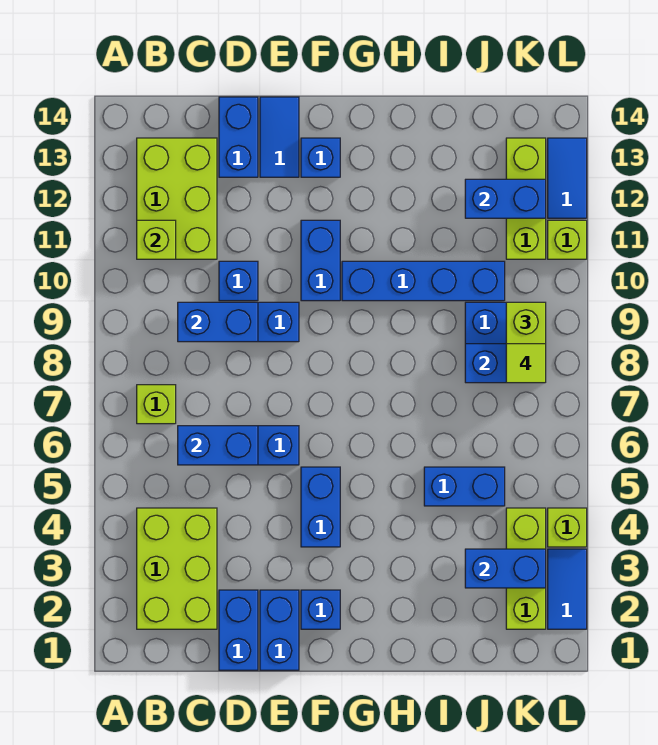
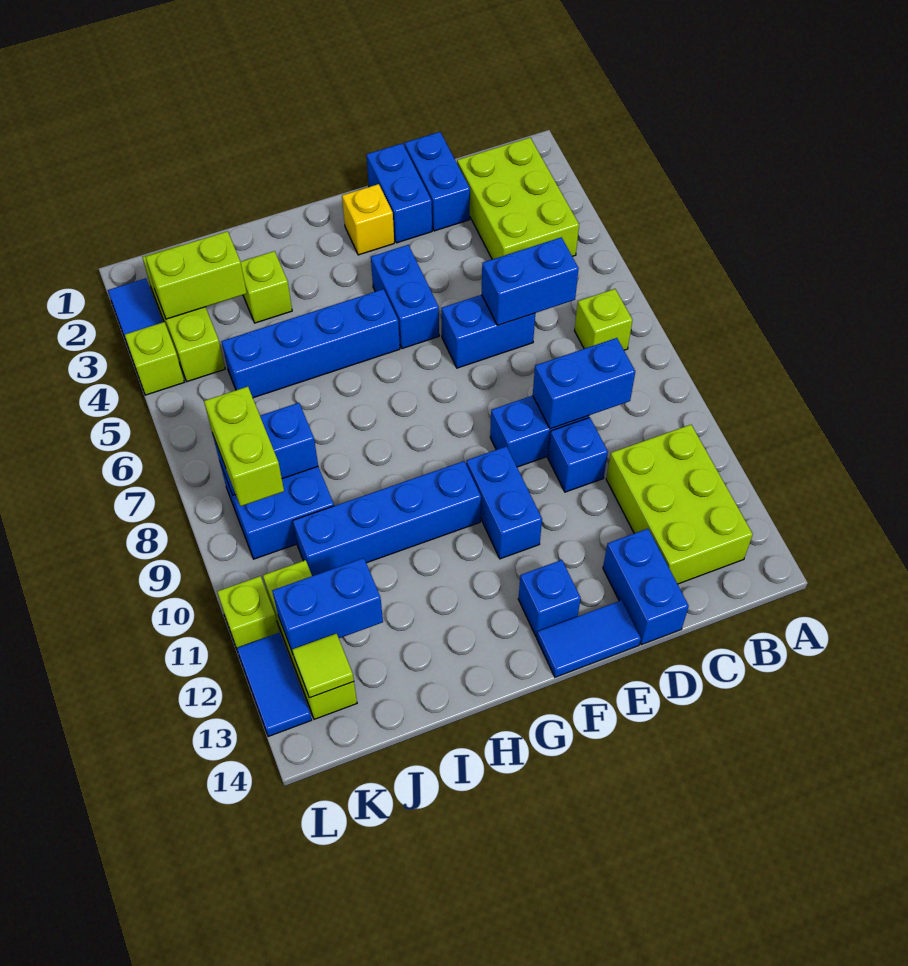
lime 1x1 brick [137,220,176,259] -> lime 1x1 brick moved to [241,251,292,323]
blue 1x2 tile [260,97,299,177] -> blue 1x2 tile turned to [537,600,641,677]
blue 1x1 brick [301,590,340,629] -> yellow 1x1 brick [342,184,394,255]
blue 1x2 brick [424,467,505,506] -> blue 1x4 brick [221,289,400,398]
blue 1x2 brick [465,549,546,588] -> lime 1x2 brick [146,231,247,319]
lime 1x1 tile [506,344,546,383] -> lime 1x1 tile moved to [292,633,354,698]

